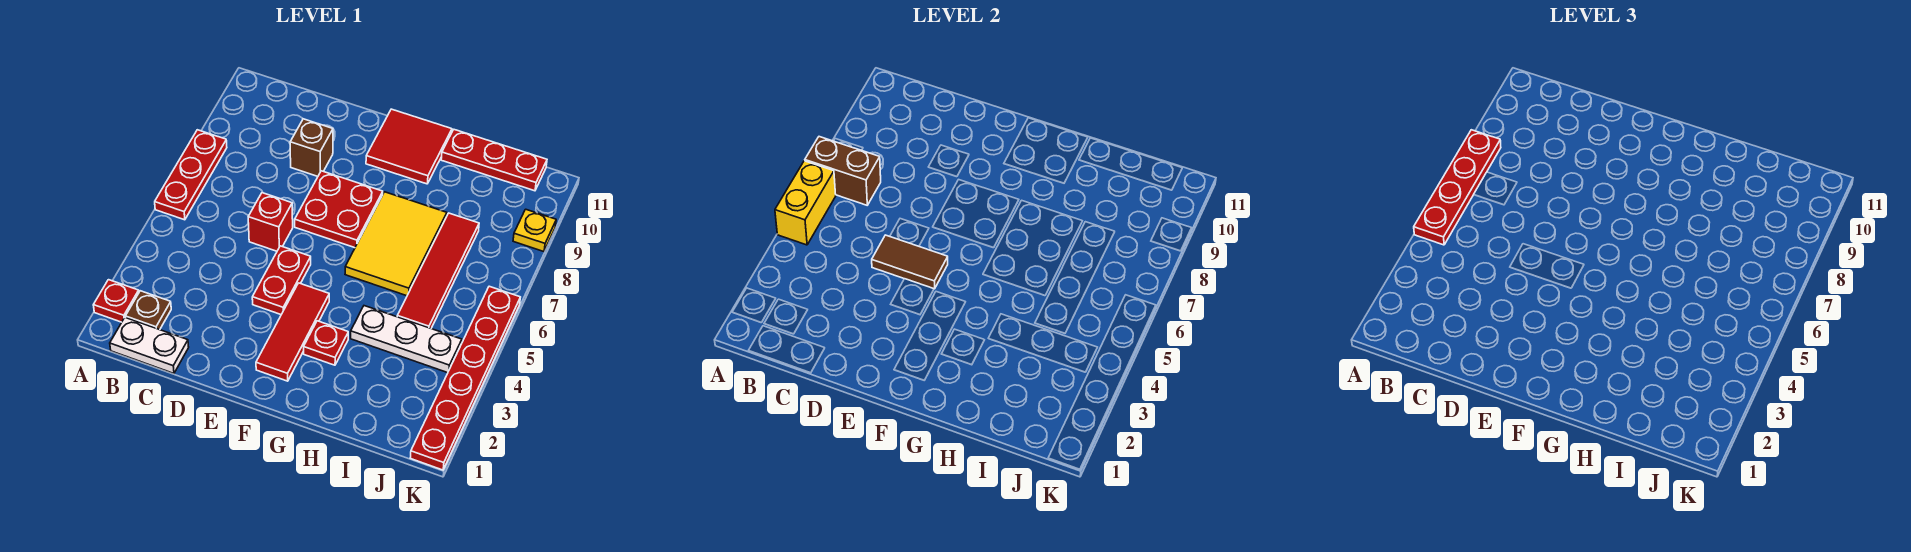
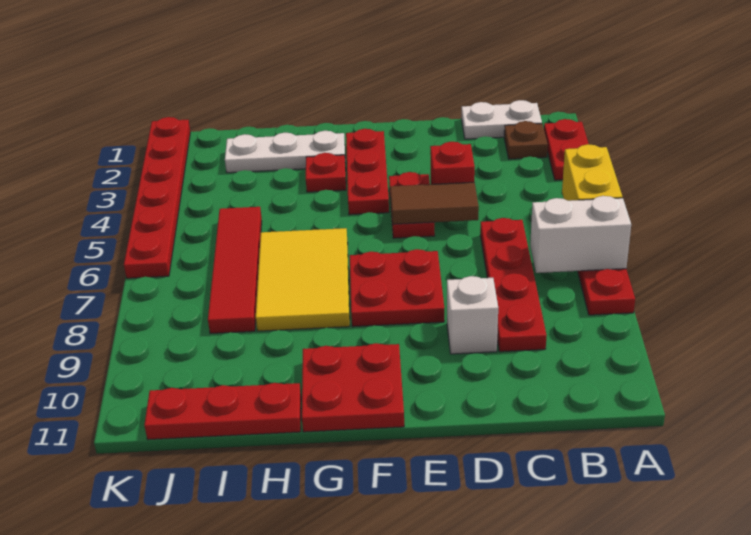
red 1x1 plate [93,280,139,322] -> red 1x2 plate [544,119,589,180]
red 1x4 plate [1414,130,1501,245] -> red 1x4 plate moved to [480,218,547,352]
brown 1x2 brick [805,137,881,205] -> white 1x2 brick [530,196,631,273]
red 1x1 brick [248,193,293,251] -> red 1x1 brick moved to [430,142,475,184]
brown 1x1 brick [290,119,333,176] -> white 1x1 brick [447,276,498,354]
red 1x3 tile [256,283,329,381] -> red 1x3 plate [346,129,389,215]
red 2x2 tile [366,109,452,184] -> red 2x2 plate [302,343,404,432]
white 1x3 plate [351,306,462,373] -> white 1x3 plate moved to [225,131,345,173]
yellow 1x1 plate [513,209,556,252] -> none

